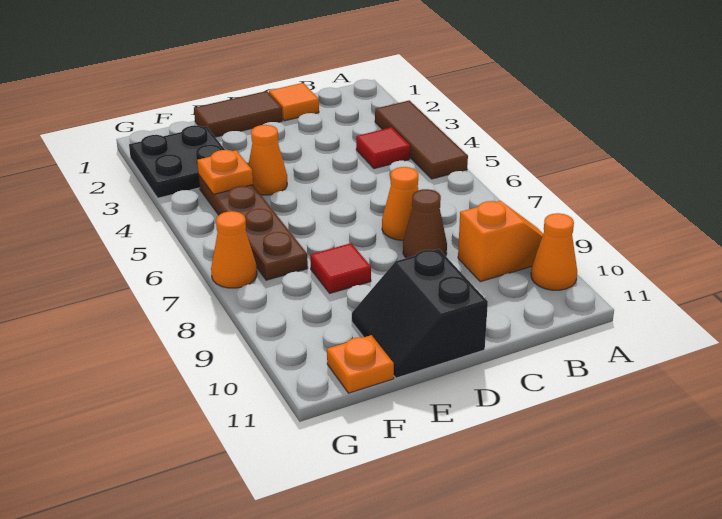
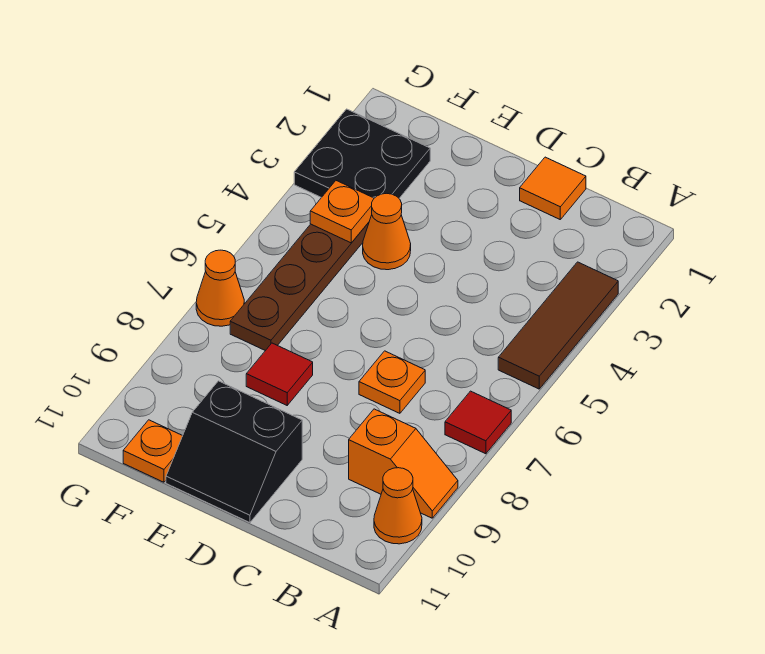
red 1x1 tile [356,127,410,169] -> red 1x1 tile moved to [445,391,511,454]
orange 1x1 cone [382,167,418,240] -> orange 1x1 plate [359,351,425,413]
brown 1x1 cone [403,189,447,258] -> none
brown 1x2 tile [194,91,282,137] -> none
black 2x2 slope [352,249,488,378] -> black 2x2 slope turned to [166,381,302,523]

